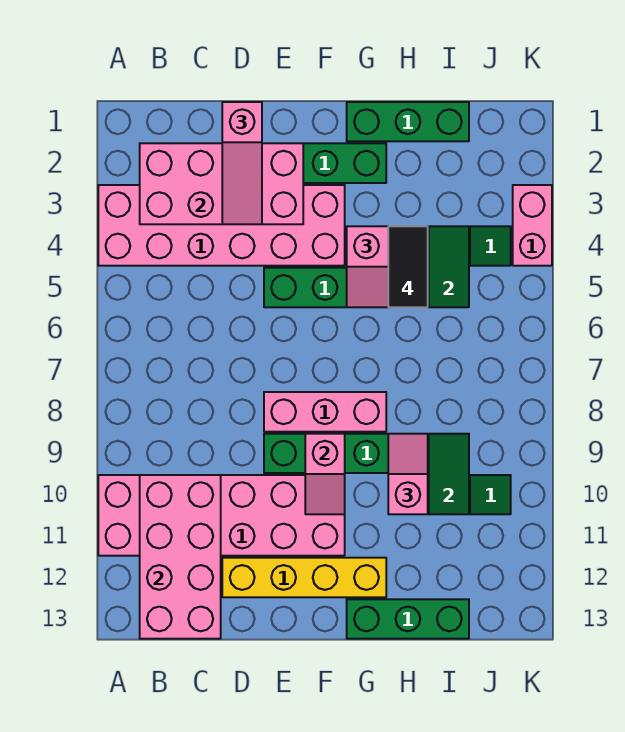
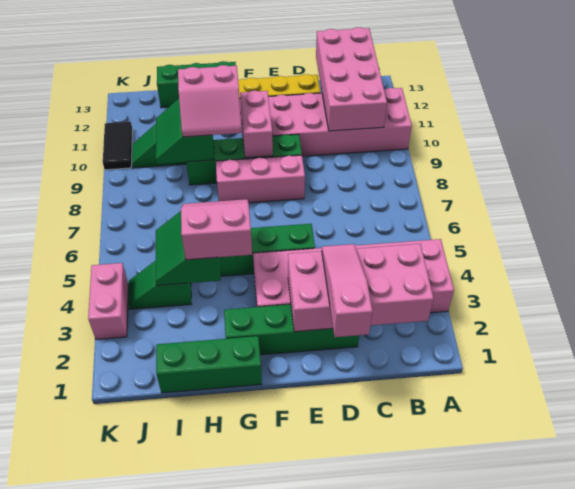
pink 1x2 slope [305,434,345,514] -> pink 1x2 brick [240,91,273,158]
black 1x2 tile [388,226,428,307] -> black 1x2 tile moved to [103,122,132,170]
pink 1x2 slope [388,434,428,514] -> pink 2x2 slope [178,65,242,137]

